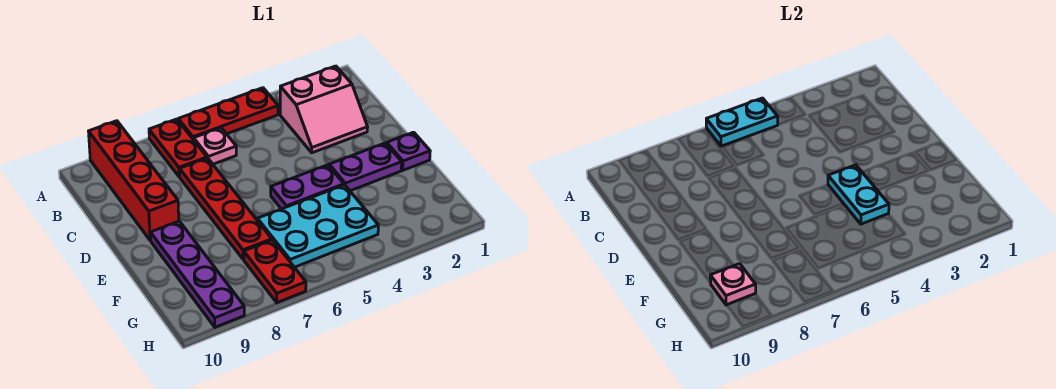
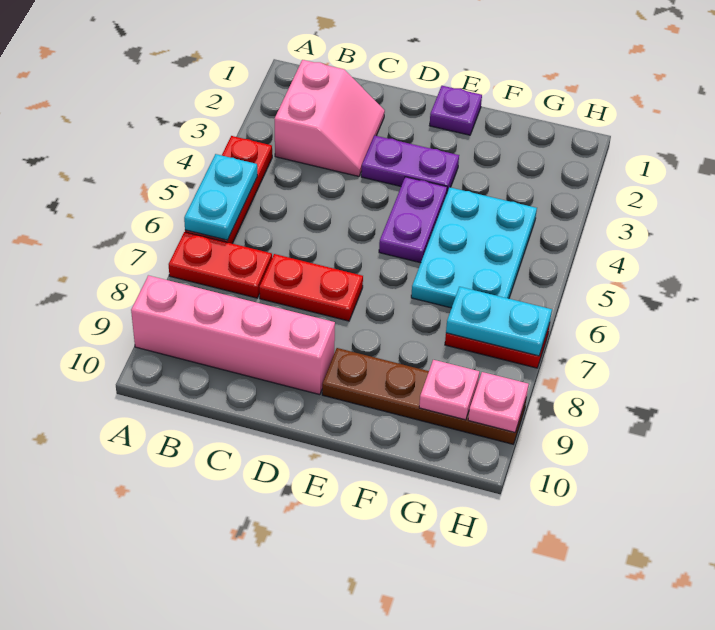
red 1x4 brick [89,121,179,240] -> pink 1x4 brick [131,275,335,395]
pink 1x1 plate [194,128,236,164] -> pink 1x1 plate moved to [468,372,529,432]
red 1x4 plate [180,158,272,259] -> red 1x2 plate [259,254,363,321]
purple 1x2 plate [329,143,402,191] -> purple 1x2 plate turned to [361,135,459,192]
cyan 1x2 plate [828,165,889,224] -> cyan 1x2 plate moved to [446,287,552,356]
purple 1x4 plate [151,221,244,327] -> brown 1x4 plate [322,348,527,444]

